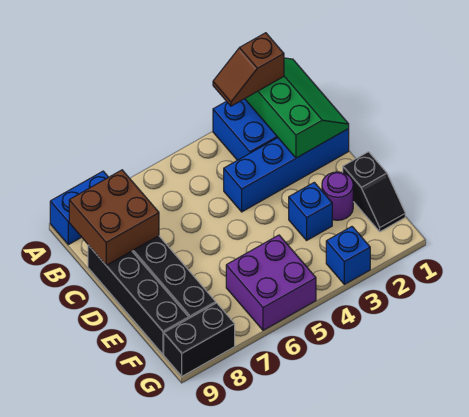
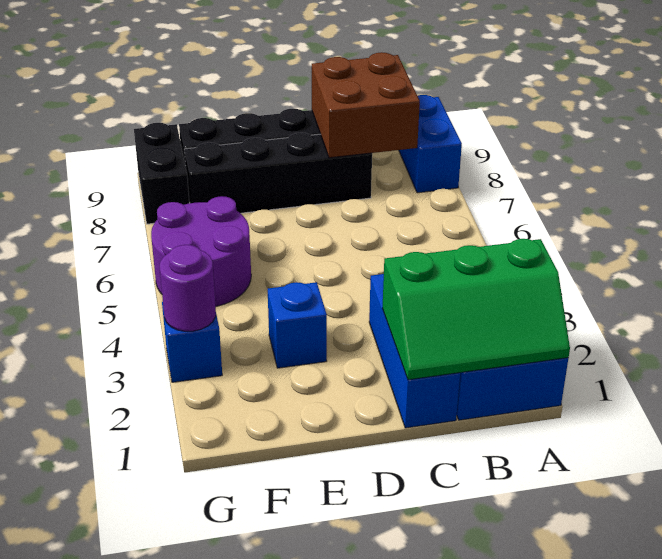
brown 1x2 slope [213,33,284,106] -> none
blue 1x4 brick [224,129,349,212] -> blue 1x3 brick [369,274,460,428]
black 1x2 slope [343,152,405,232] -> none
purple 1x1 round brick [322,172,353,220] -> purple 1x1 round brick moved to [160,245,216,331]
purple 2x2 brick [226,235,316,330] -> purple 2x2 round brick [151,196,251,306]

